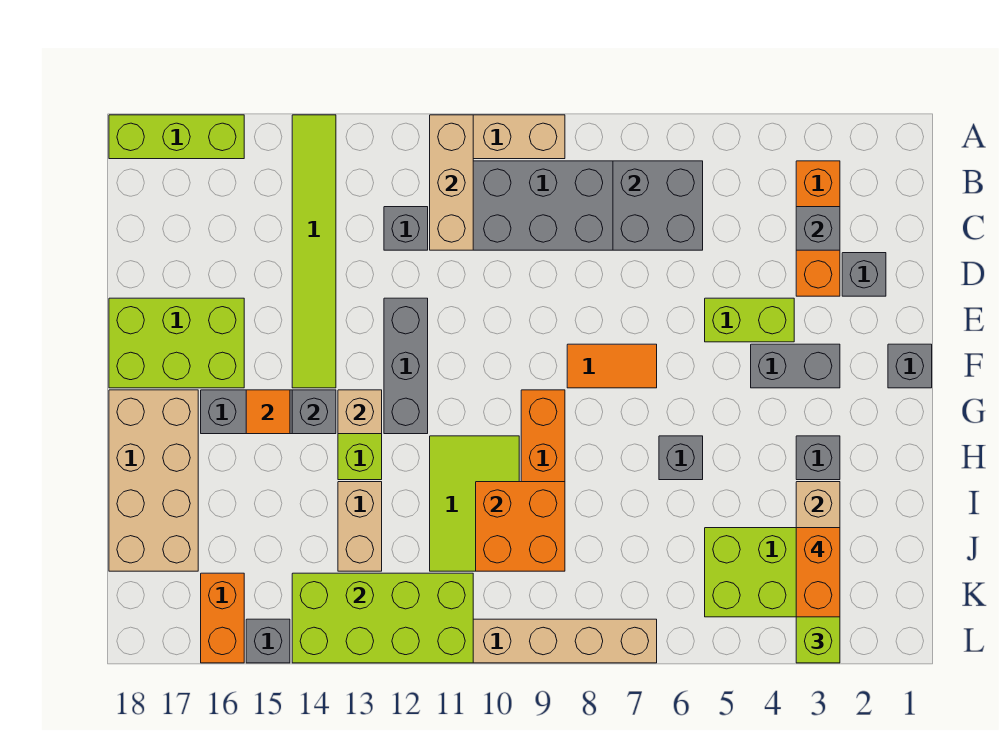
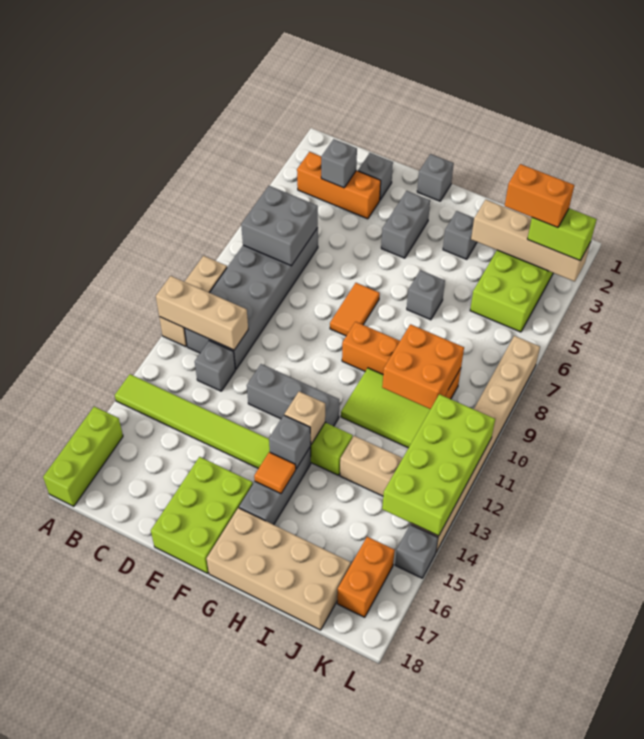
lime 1x2 brick [705,298,794,342] -> none
orange 1x2 brick [201,573,244,663] -> orange 1x2 brick turned to [337,537,395,617]

